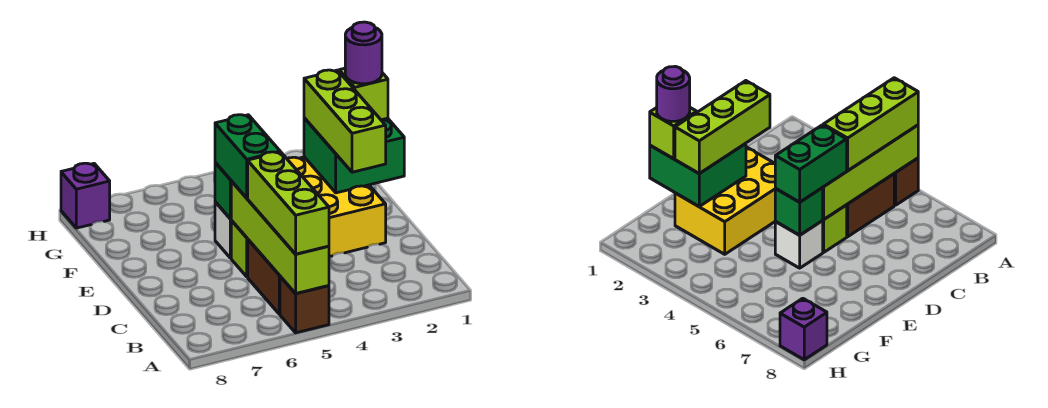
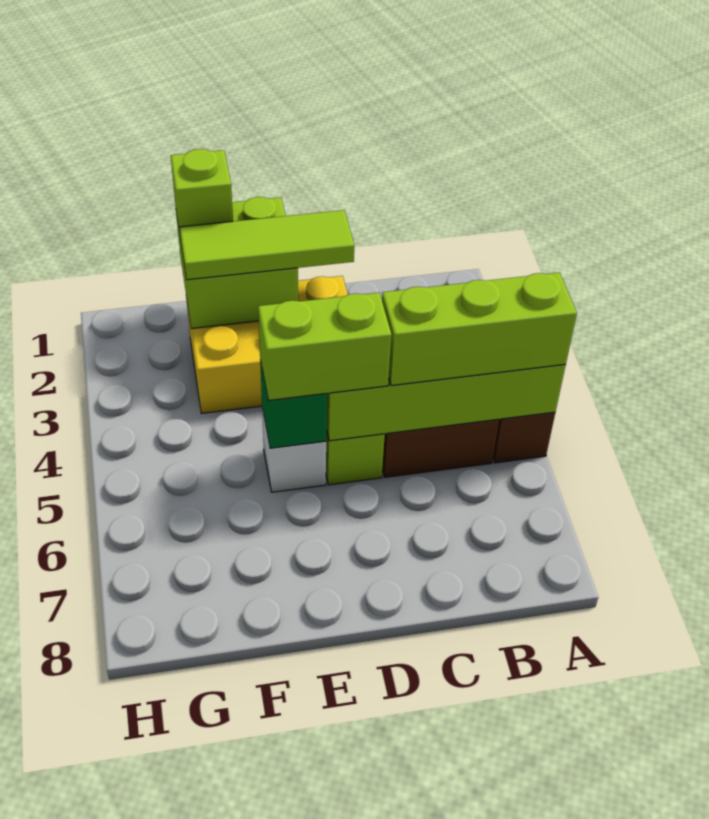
lime 1x3 brick [304,70,386,172] -> lime 1x3 tile [180,210,354,280]
green 1x2 brick [215,115,280,198] -> lime 1x2 brick [258,293,392,401]
green 2x2 brick [304,118,404,193] -> lime 2x2 brick [176,197,298,329]
purple 1x1 round brick [345,22,382,84] -> none
purple 1x1 brick [61,163,110,228] -> none

